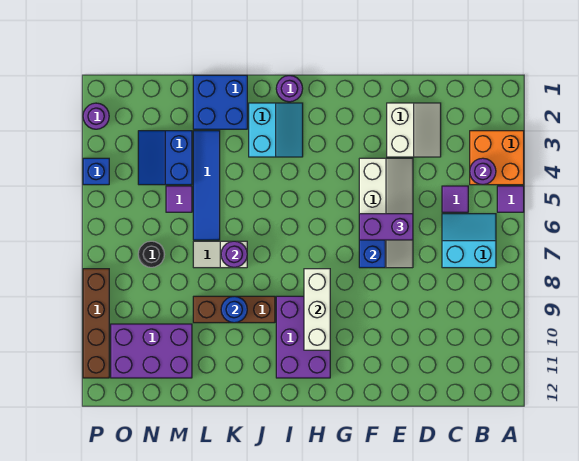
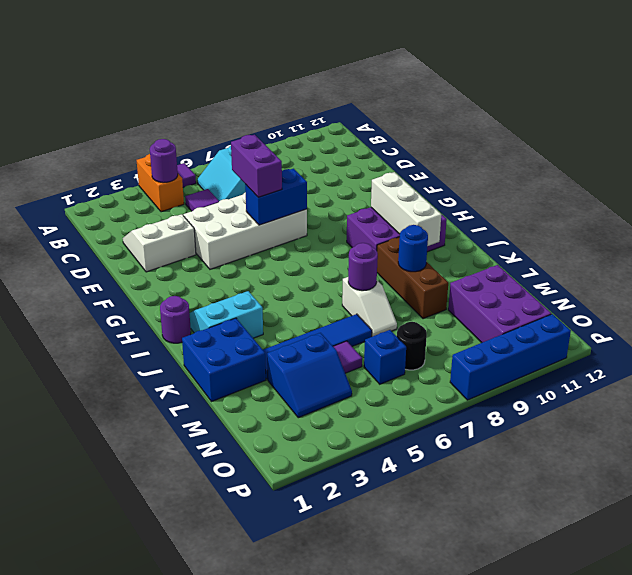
orange 2x2 brick [470,131,524,185] -> orange 1x2 brick [137,154,184,212]
white 2x4 slope [359,158,413,268] -> white 2x4 brick [183,192,307,269]
white 1x3 brick [304,269,330,350] -> white 1x3 brick turned to [371,172,441,246]
purple 1x1 round brick [83,103,109,129] -> none
blue 1x1 brick [83,158,109,185] -> blue 1x1 brick moved to [364,330,406,384]
brown 1x4 brick [83,269,109,378] -> blue 1x4 brick [450,314,571,400]

